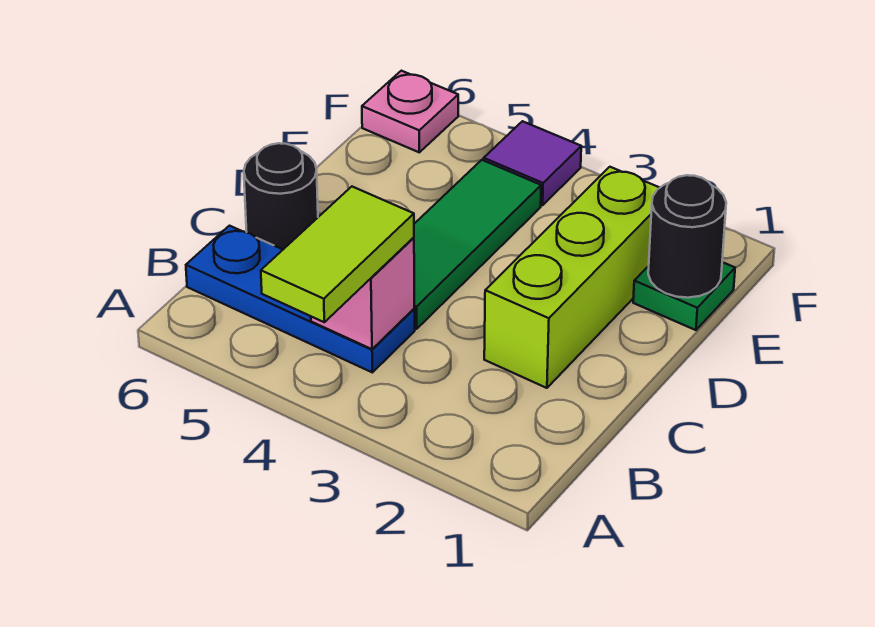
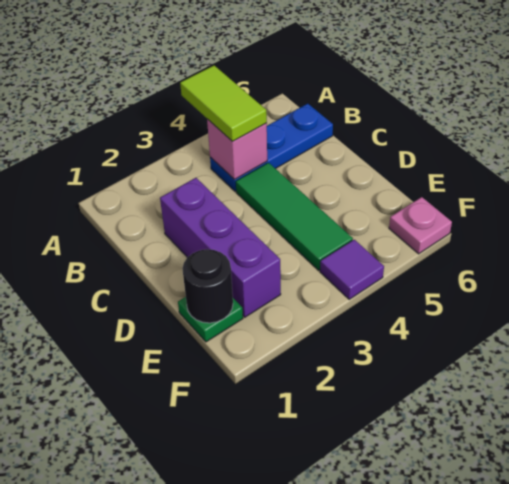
lime 1x3 brick [484,167,660,388] -> purple 1x3 brick [160,178,281,317]
black 1x1 round brick [244,143,318,249] -> none

